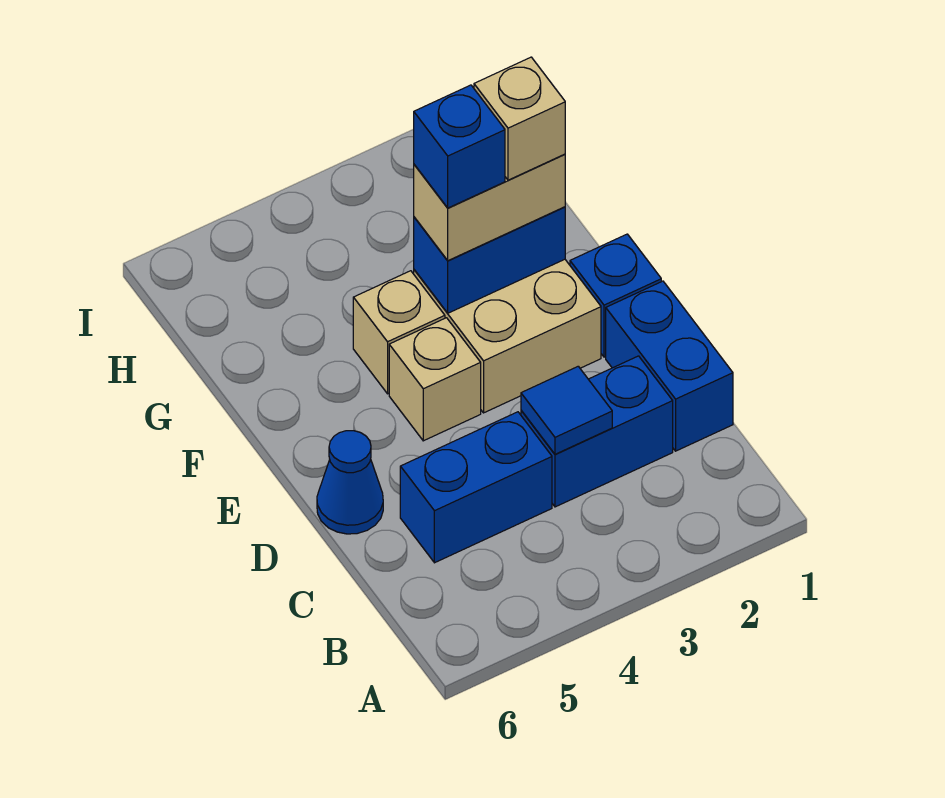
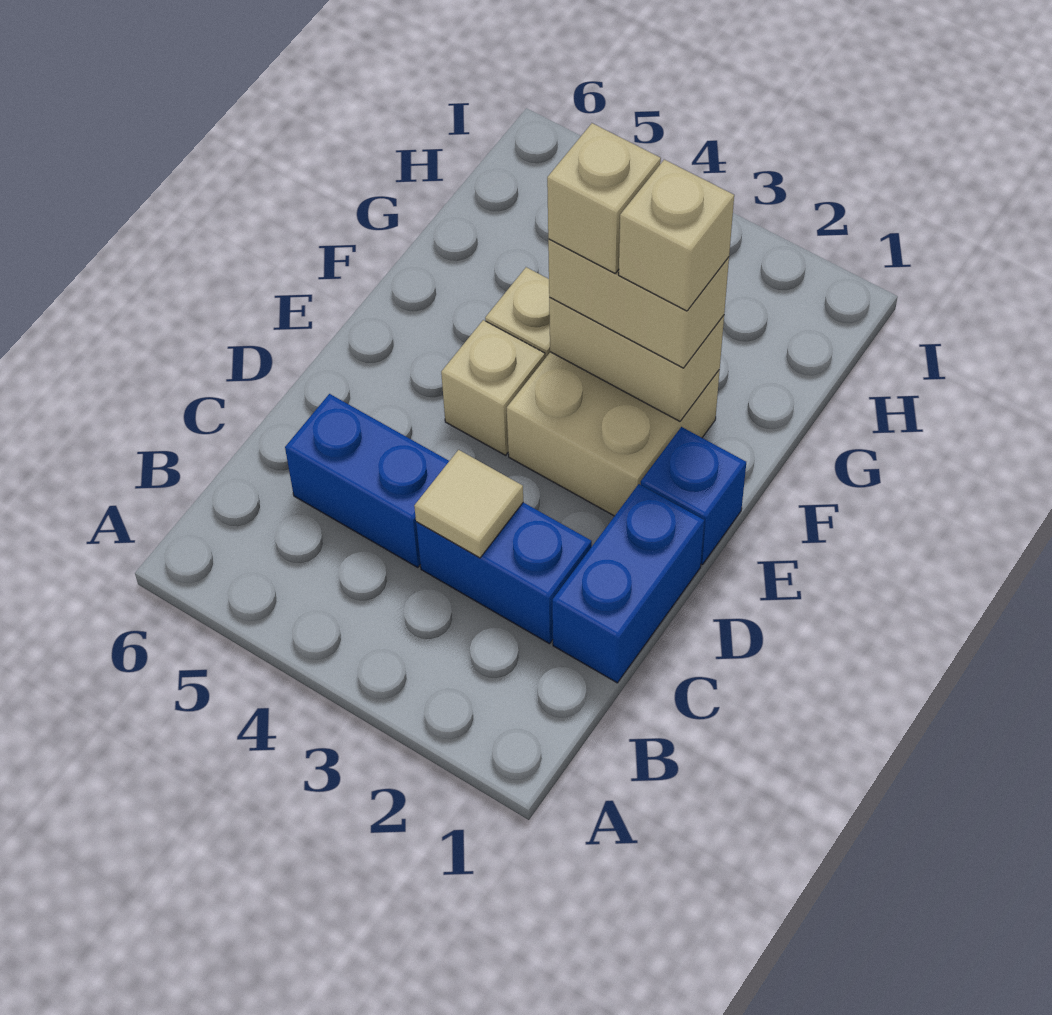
blue 1x1 tile [521,366,612,454] -> tan 1x1 tile [414,450,523,558]
blue 1x1 cone [317,431,383,534] -> none
blue 1x2 brick [414,207,565,313] -> tan 1x2 brick [549,297,724,421]
blue 1x1 brick [414,85,505,208] -> tan 1x1 brick [547,123,661,273]

